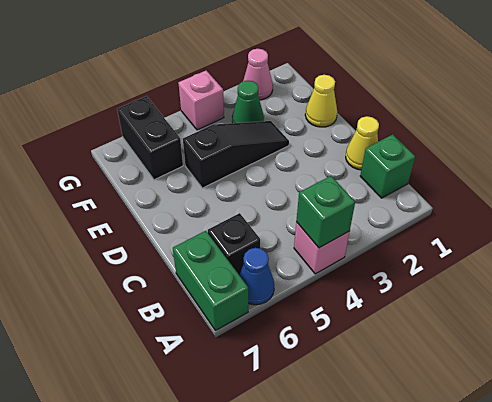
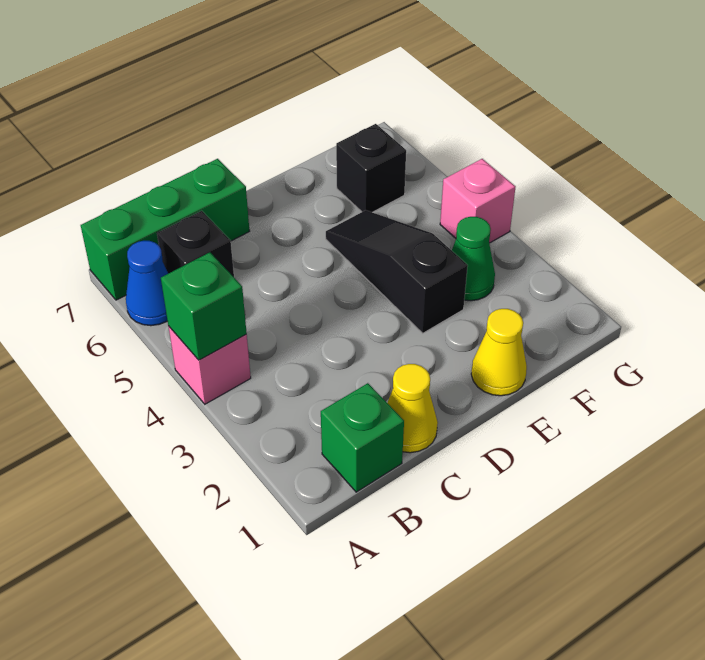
green 1x2 brick [173,231,248,331] -> green 1x3 brick [81,159,249,300]
black 1x3 slope [183,121,289,188] -> black 1x3 slope turned to [326,210,468,333]
black 1x2 brick [117,96,183,180] -> black 1x1 brick [336,124,406,212]
pink 1x1 cone [243,49,273,100] -> none

